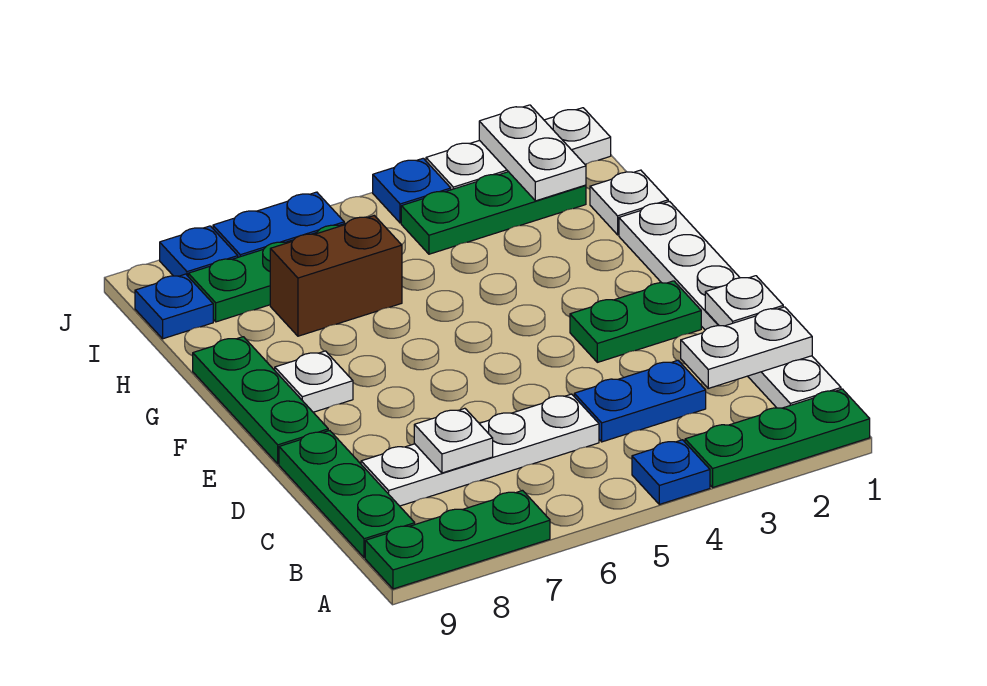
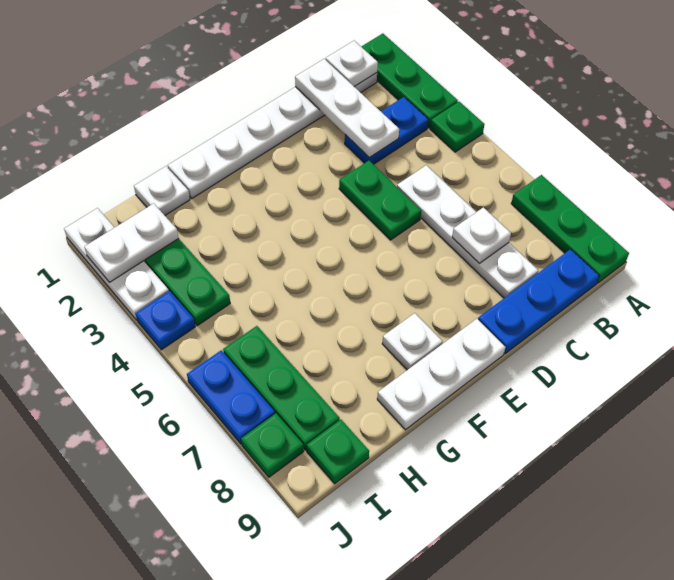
blue 1x1 plate [632,440,710,504] -> green 1x1 plate [430,102,484,152]
green 1x3 plate [279,431,415,558] -> blue 1x3 plate [478,249,599,354]
white 1x2 plate [681,307,812,388] -> white 1x3 plate [295,59,399,158]
blue 1x2 plate [574,360,706,442] -> blue 1x2 plate turned to [345,97,428,164]
white 1x1 plate [705,276,783,326] -> white 1x1 plate moved to [326,41,378,87]
green 1x2 plate [570,281,701,362] -> green 1x2 plate moved to [339,161,421,240]
green 1x3 plate [193,337,328,464] -> white 1x3 plate [377,319,506,430]
brown 1x2 brick [270,215,402,336] -> none
blue 1x1 plate [135,274,213,339] -> green 1x1 plate [307,419,369,484]
blue 1x1 plate [160,226,238,276] -> green 1x1 plate [241,413,304,477]

